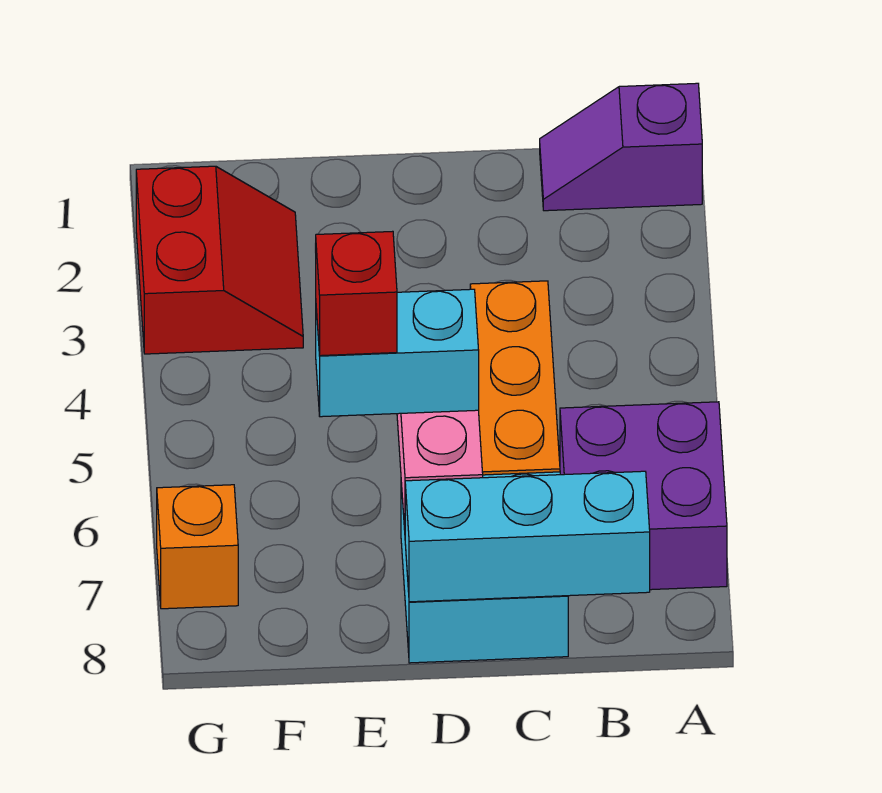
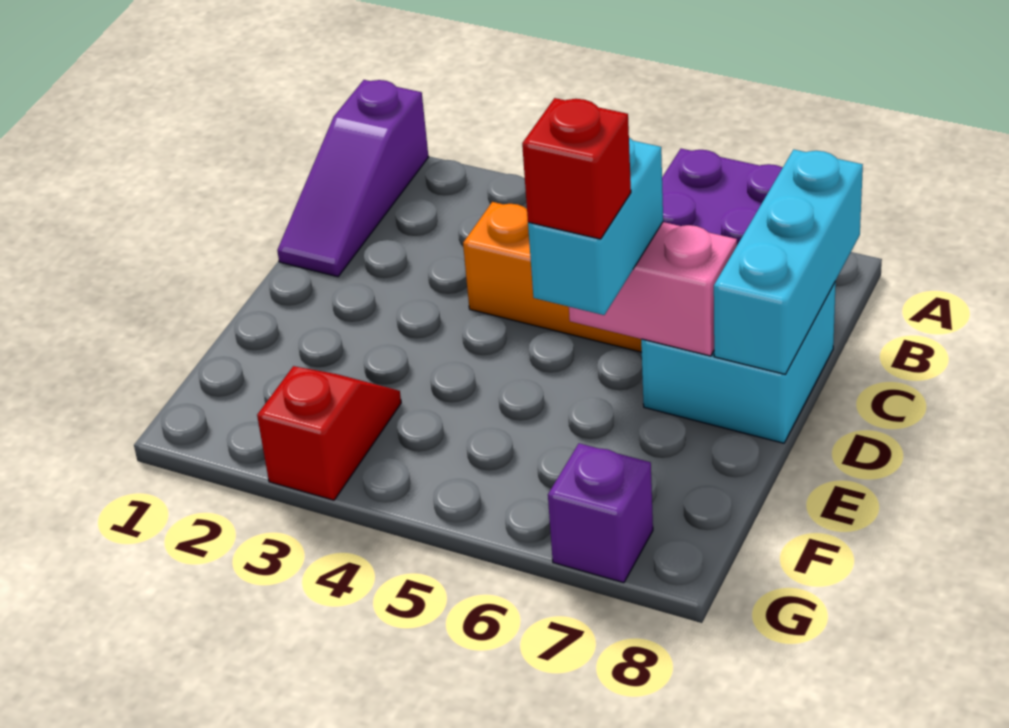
purple 1x2 slope [540,83,702,211] -> purple 1x3 slope [277,80,428,277]
red 2x2 slope [136,166,303,354] -> red 1x2 slope [257,366,401,500]
orange 1x1 brick [157,485,238,609] -> purple 1x1 brick [548,443,653,583]

